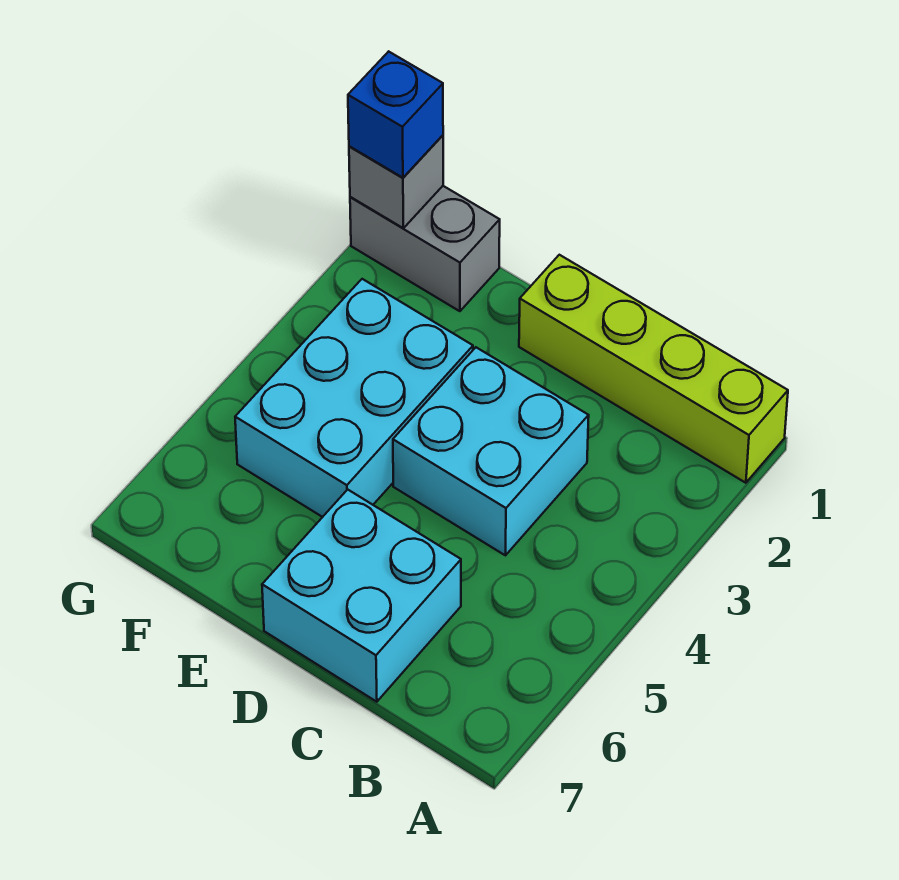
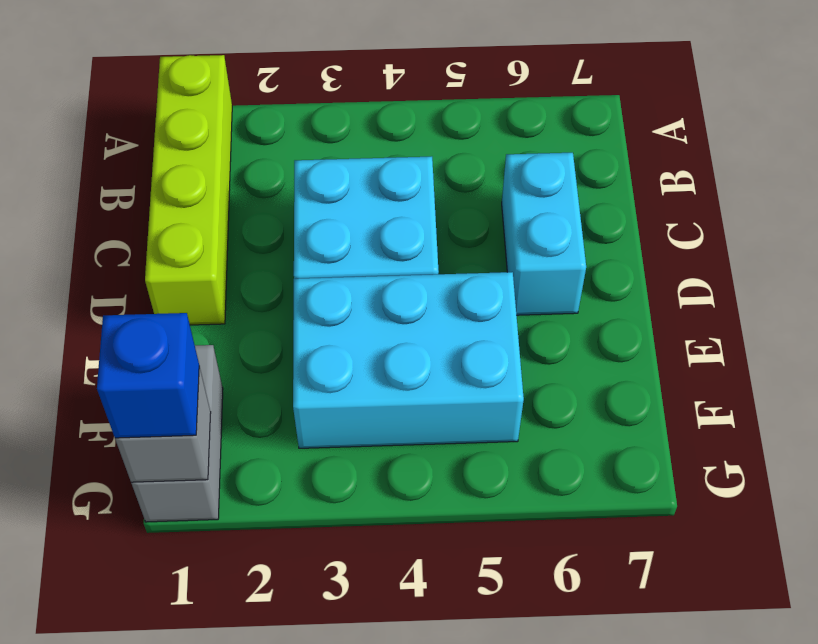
cyan 2x2 brick [262,490,461,702] -> cyan 1x2 brick [502,153,586,315]

